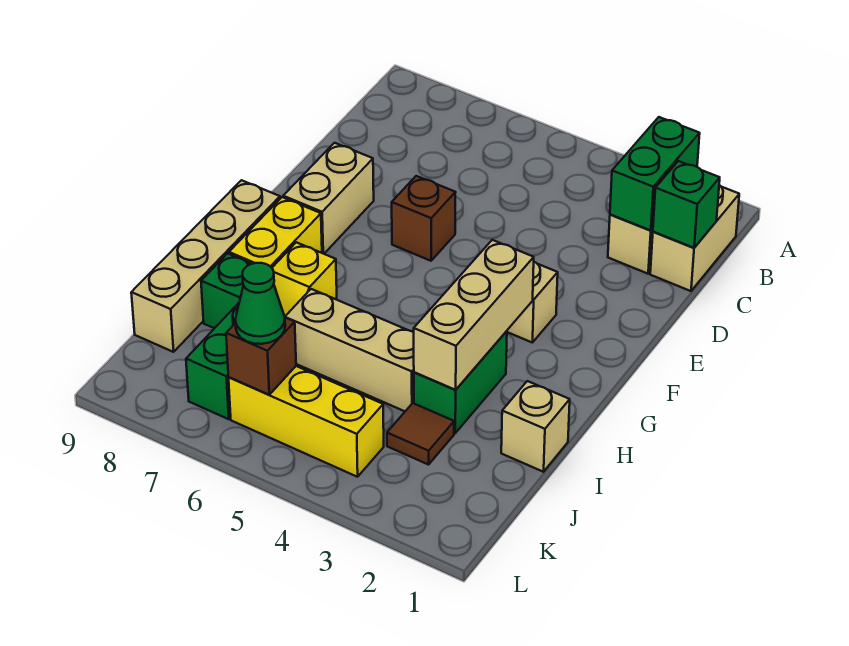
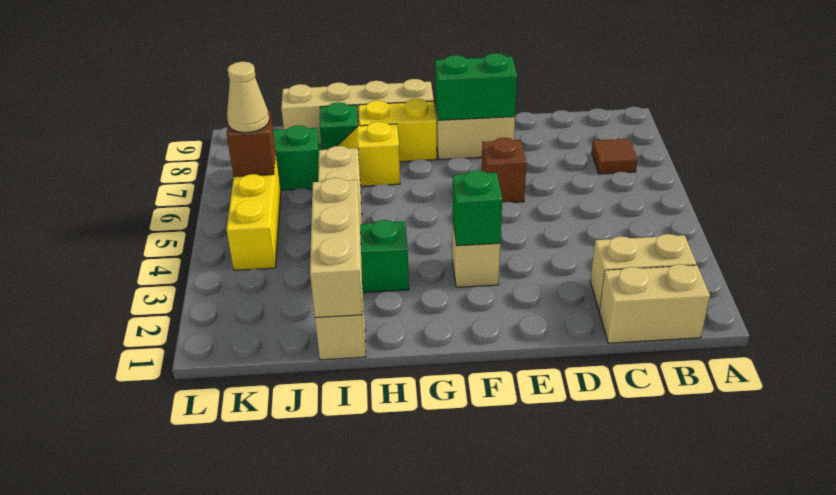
green 1x2 brick [610,117,700,231] -> green 1x2 brick moved to [435,53,517,120]
green 1x1 brick [653,161,720,248] -> green 1x1 brick moved to [452,170,502,246]
tan 1x3 brick [414,240,534,390] -> tan 1x3 brick turned to [310,178,363,318]
brown 1x1 tile [387,403,454,465] -> brown 1x1 tile moved to [592,139,638,174]
green 1x1 cone [235,263,285,344] -> tan 1x1 cone [227,62,269,133]

